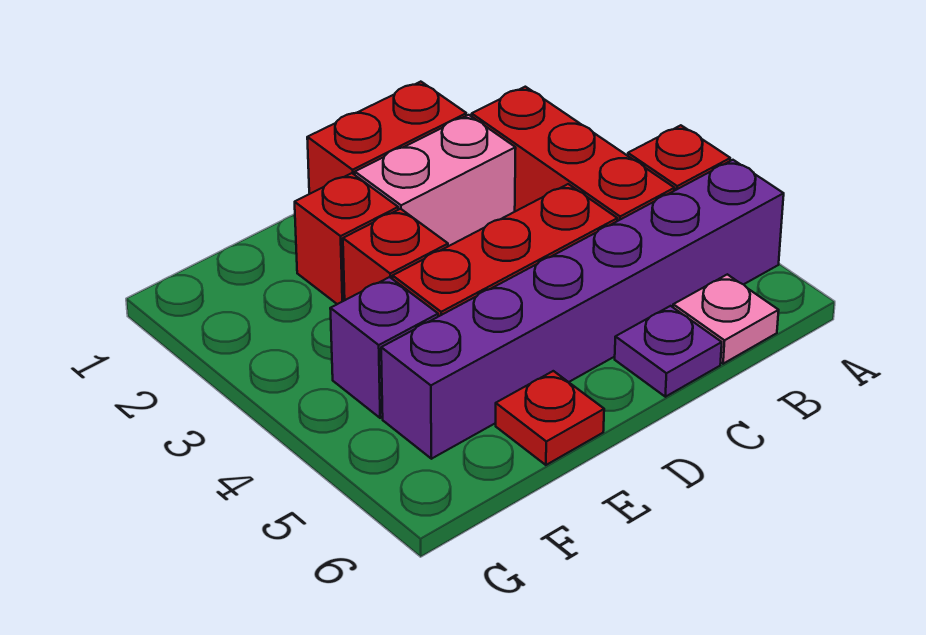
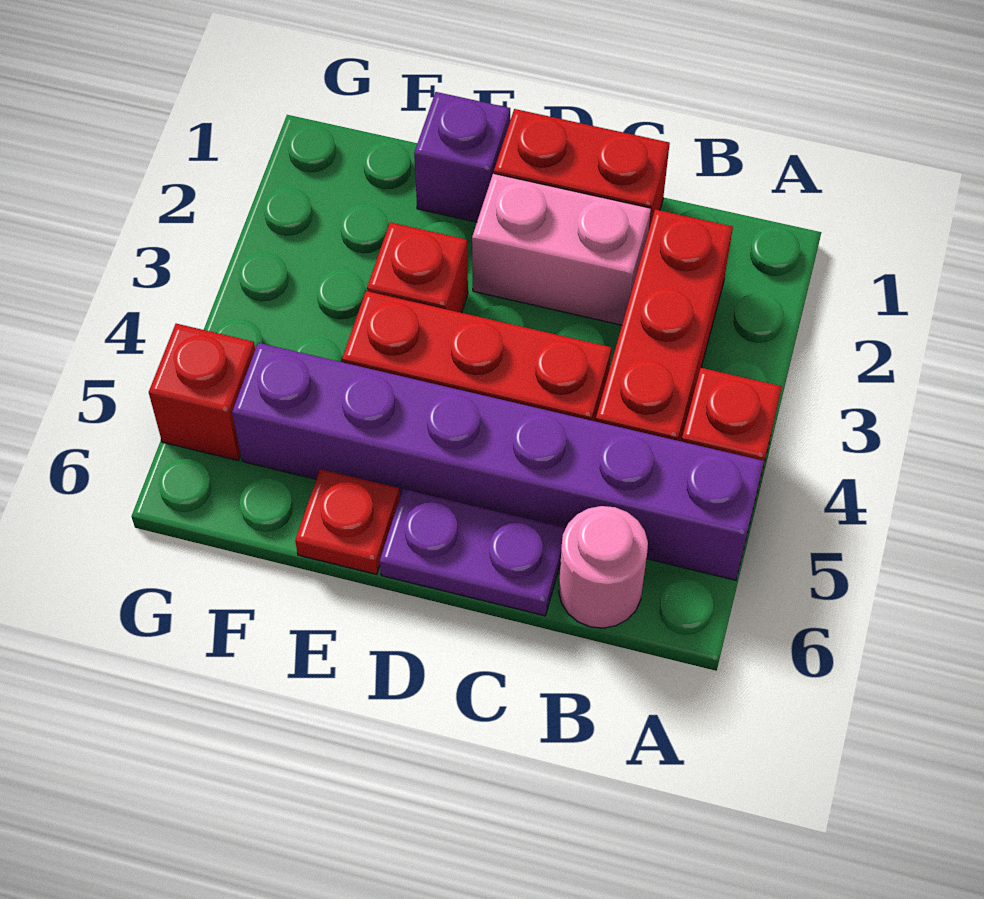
pink 1x1 plate [673,274,779,364] -> pink 1x1 round brick [559,506,648,628]
purple 1x1 plate [615,306,722,397] -> purple 1x2 plate [380,489,566,616]
red 1x1 brick [295,173,398,304] -> red 1x1 brick moved to [149,324,255,460]
purple 1x1 brick [330,277,438,418] -> purple 1x1 brick moved to [414,92,510,222]

